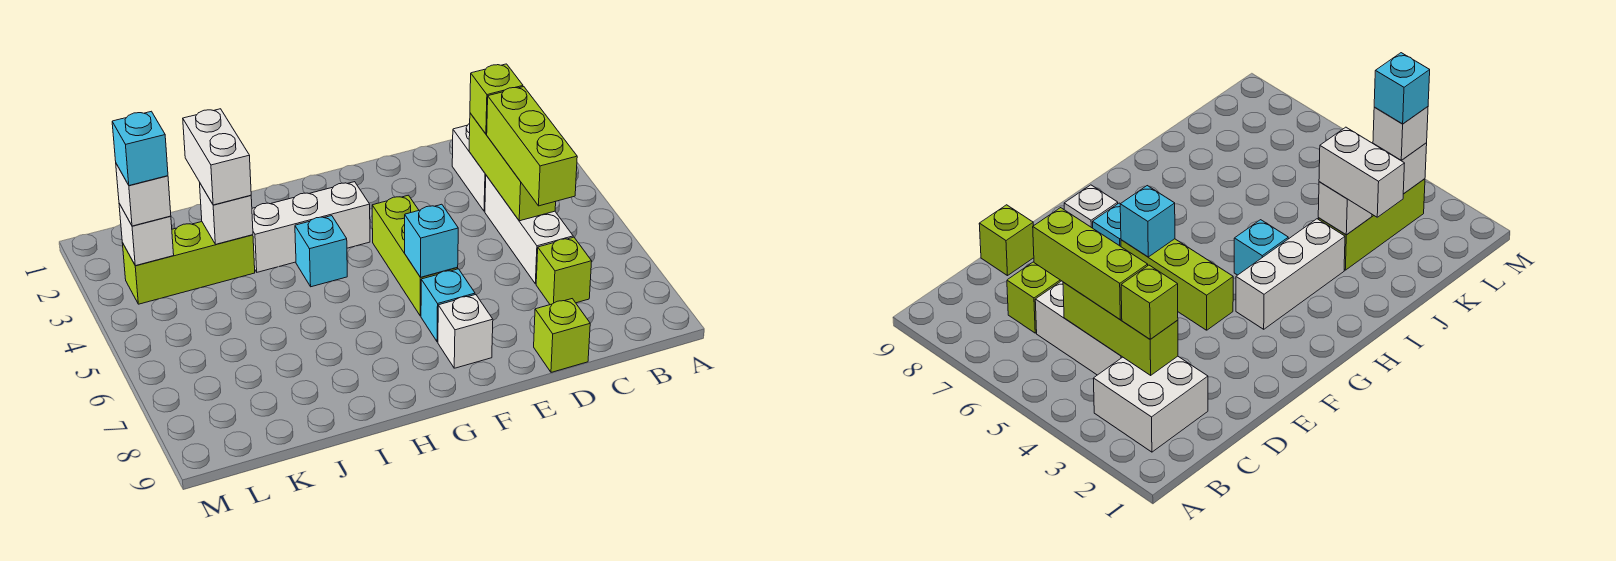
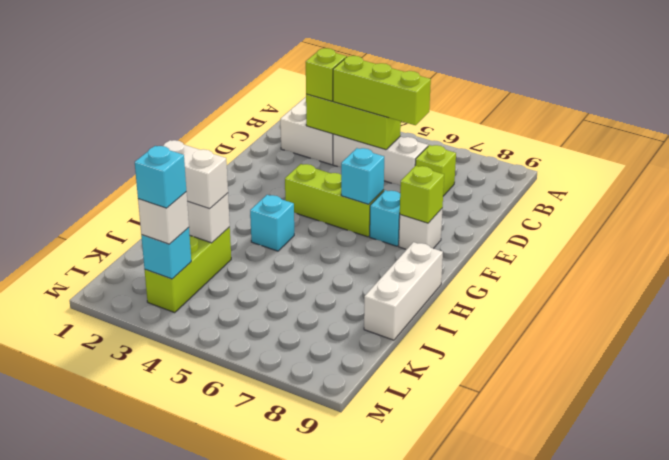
lime 1x1 brick [534,299,590,372] -> lime 1x1 brick moved to [400,166,444,223]
white 1x3 brick [252,182,370,272] -> white 1x3 brick moved to [364,242,443,340]
white 1x1 brick [119,204,174,266] -> cyan 1x1 brick [141,227,191,279]

